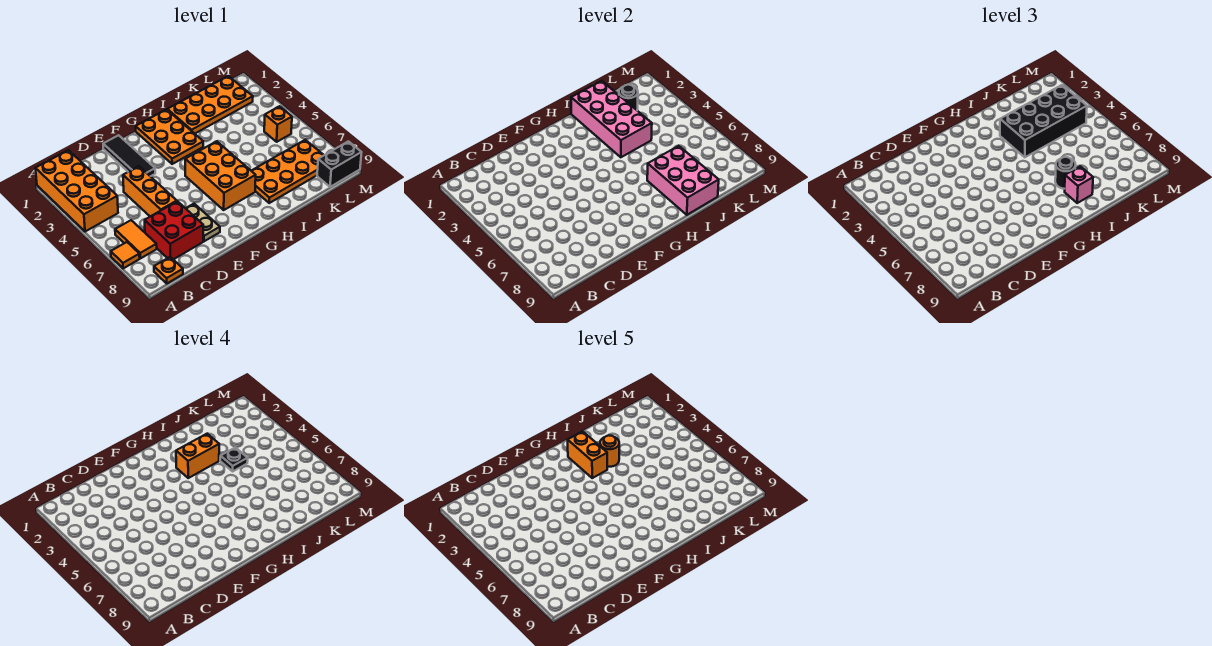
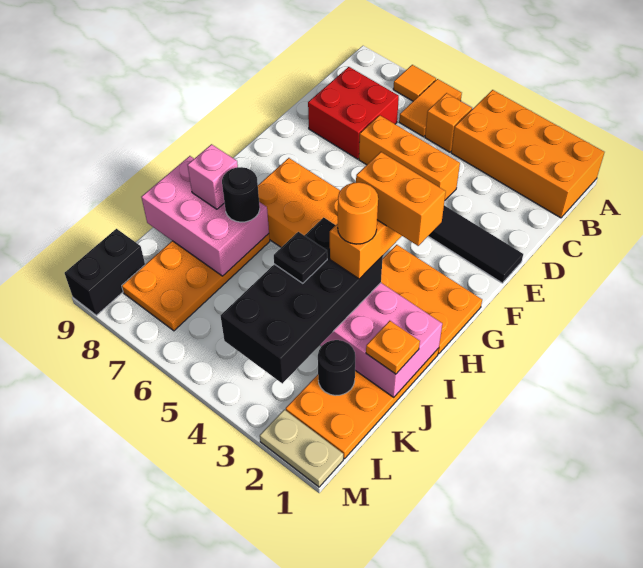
orange 1x2 tile [115,220,157,258] -> orange 1x2 tile turned to [399,79,462,137]
orange 1x1 plate [154,257,183,283] -> orange 1x1 plate moved to [366,321,420,374]
tan 1x2 plate [186,204,220,241] -> tan 1x2 plate moved to [260,410,343,487]
orange 1x1 brick [264,106,292,142] -> orange 1x1 brick moved to [425,93,472,152]

